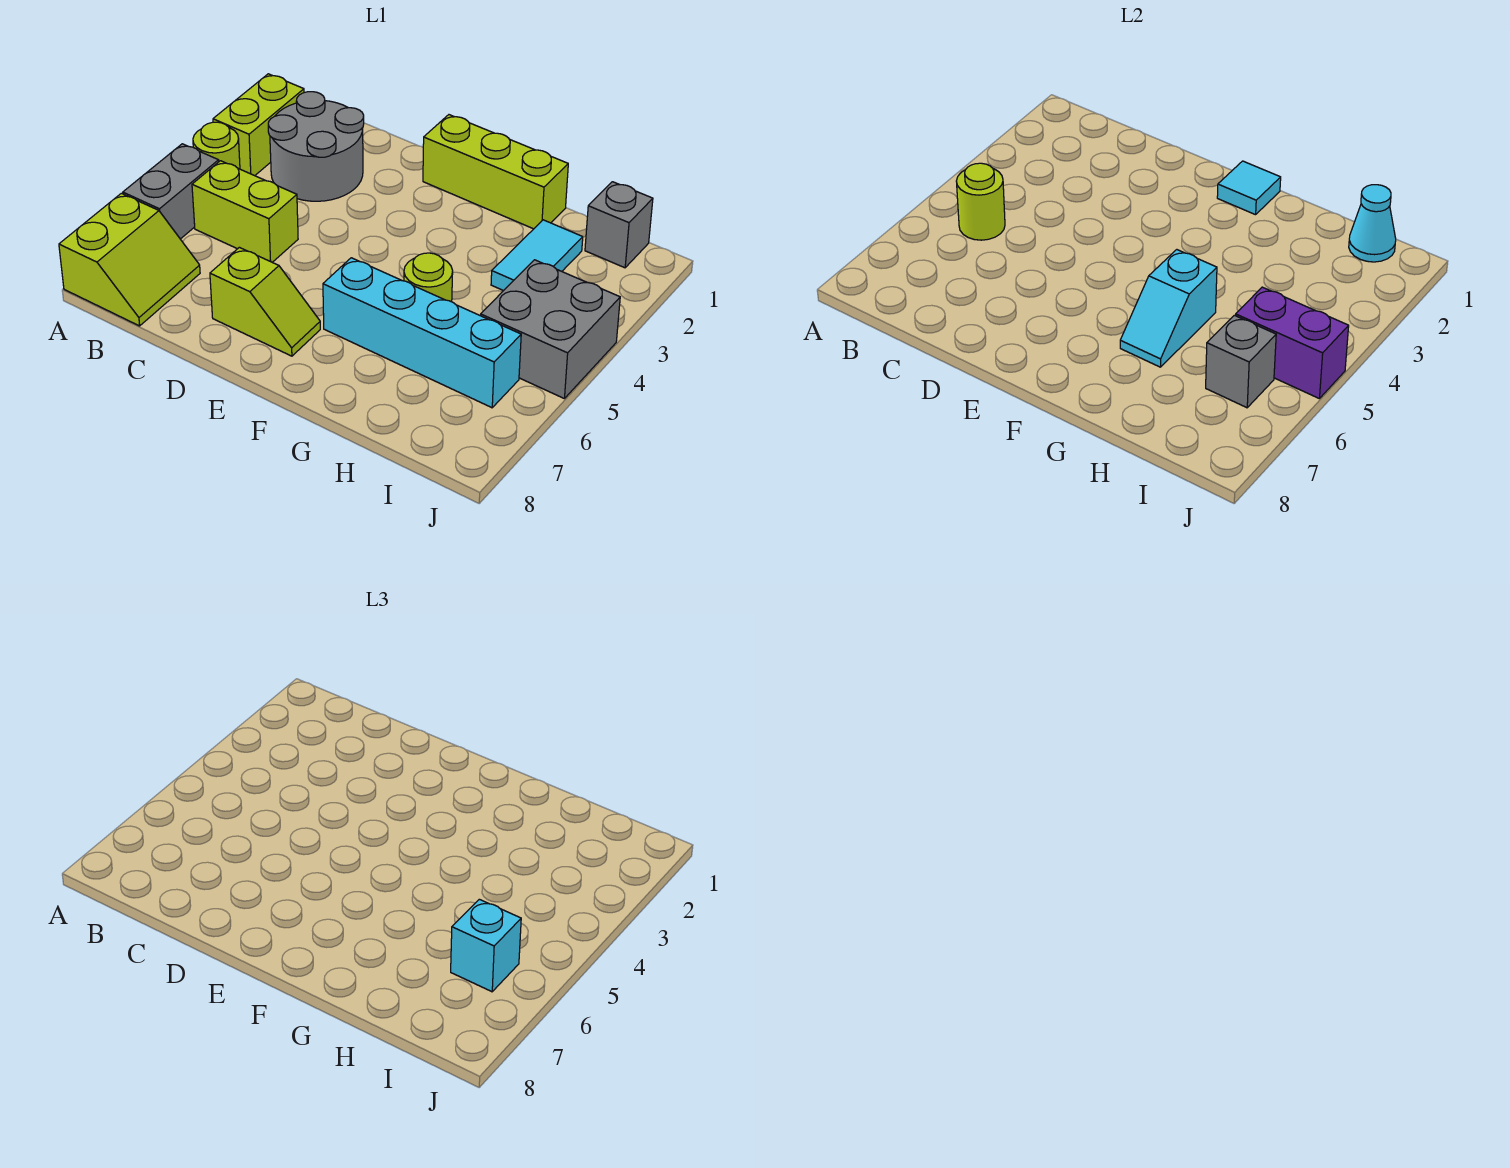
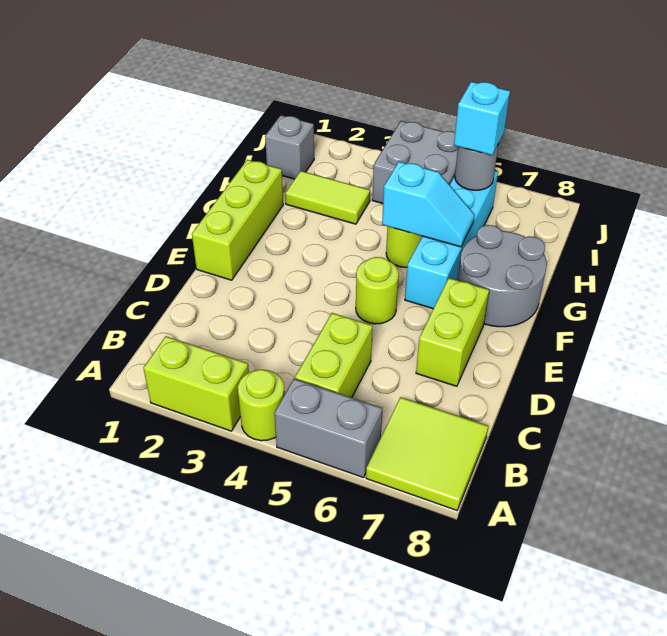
lime 2x2 slope [59,193,200,326] -> lime 2x2 tile [366,397,488,510]
grey 2x2 round brick [268,92,364,201] -> grey 2x2 round brick moved to [458,225,547,327]
lime 1x1 round brick [956,163,1005,240] -> lime 1x1 round brick moved to [356,257,399,324]
lime 1x2 slope [210,247,320,356] -> lime 1x2 brick [416,278,489,386]
cyan 1x1 tile [1217,161,1281,215] -> none
cyan 1x2 tile [491,220,583,291] -> lime 1x2 tile [285,171,370,224]
cyan 1x1 cone [1349,185,1396,262] -> none
purple 1x2 brick [1235,287,1349,398] -> none
grey 1x1 brick [1206,315,1276,408] -> grey 1x1 round brick [455,144,499,190]

